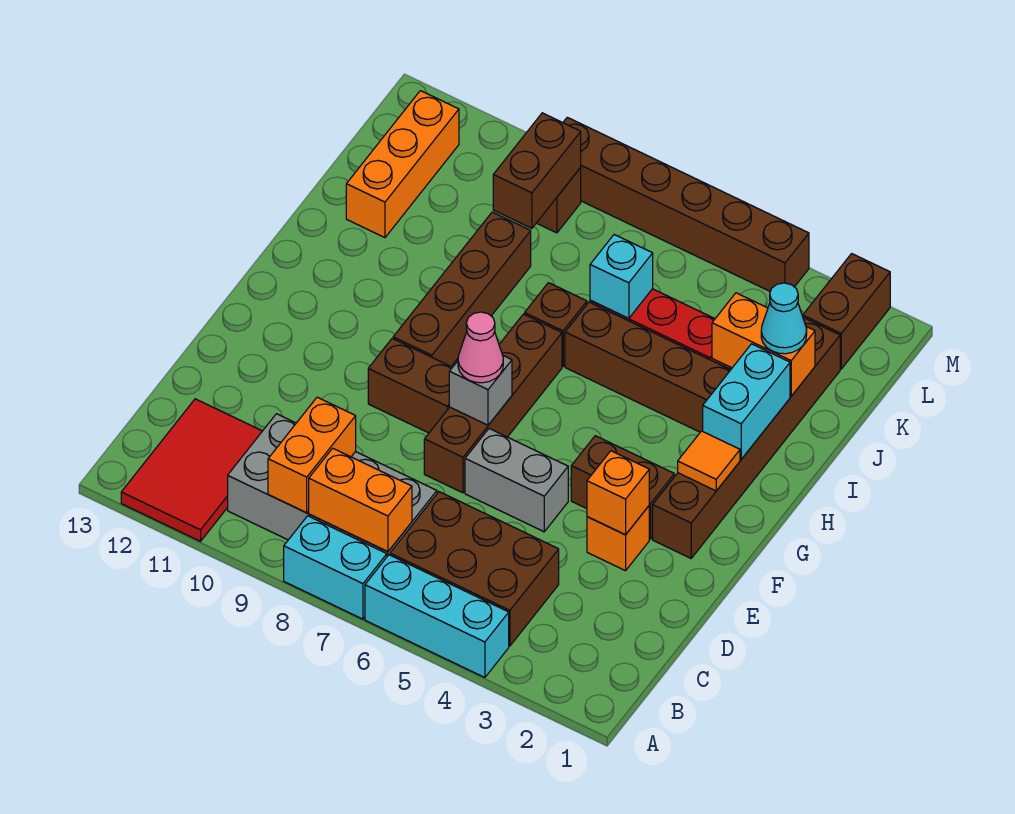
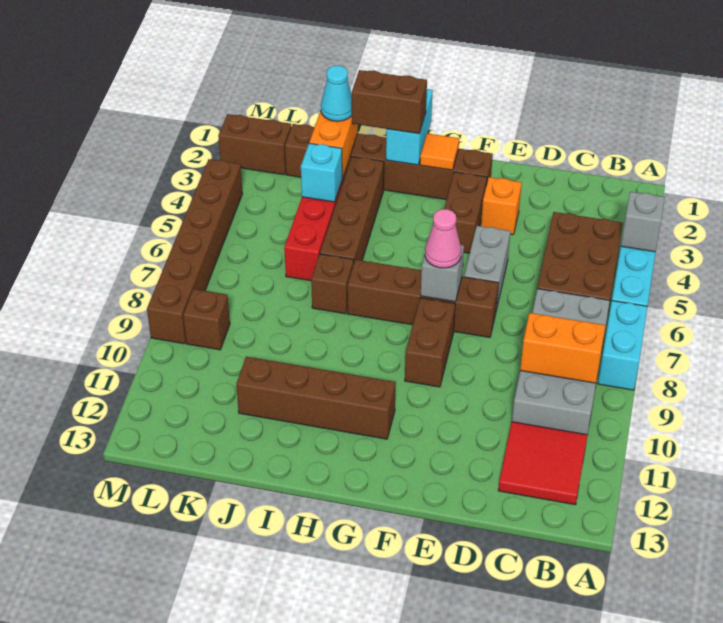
none -> grey 1x1 brick [621,192,665,252]
red 2x3 tile [121,399,262,541] -> red 2x2 tile [498,422,587,505]
orange 1x2 brick [309,448,412,552] -> none
orange 1x1 brick [587,451,649,535] -> none
brown 1x4 brick [393,212,531,366] -> brown 1x4 brick moved to [236,357,396,439]
cyan 1x2 brick [703,344,790,459] -> cyan 1x2 brick turned to [386,89,433,165]
cyan 1x1 brick [590,235,653,319] -> cyan 1x1 brick moved to [301,143,342,202]
orange 1x3 brick [346,91,459,238] -> none
brown 1x2 brick [493,113,581,228] -> brown 1x2 brick moved to [352,70,427,134]

